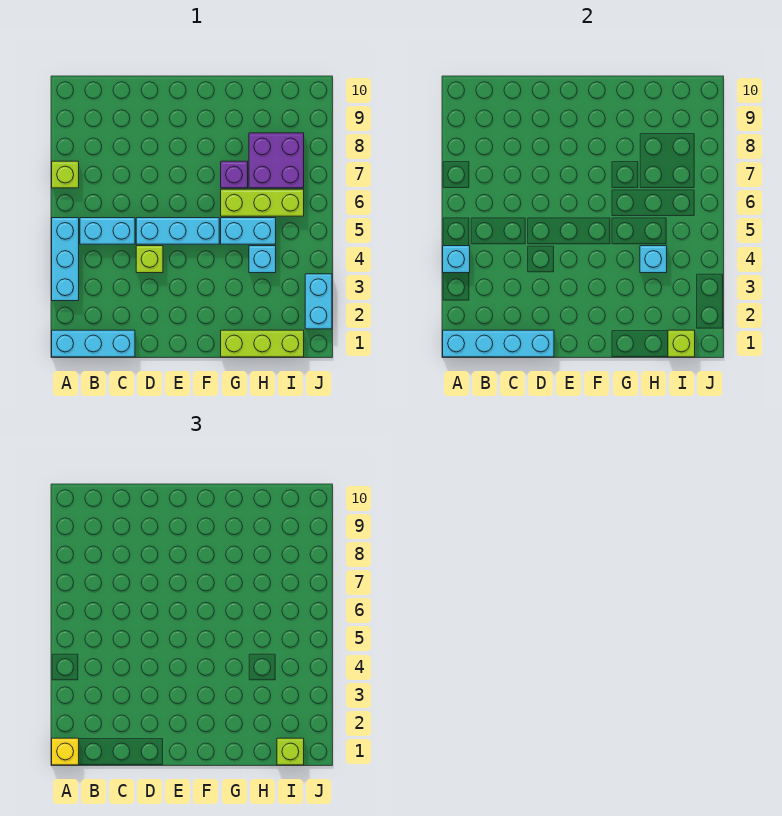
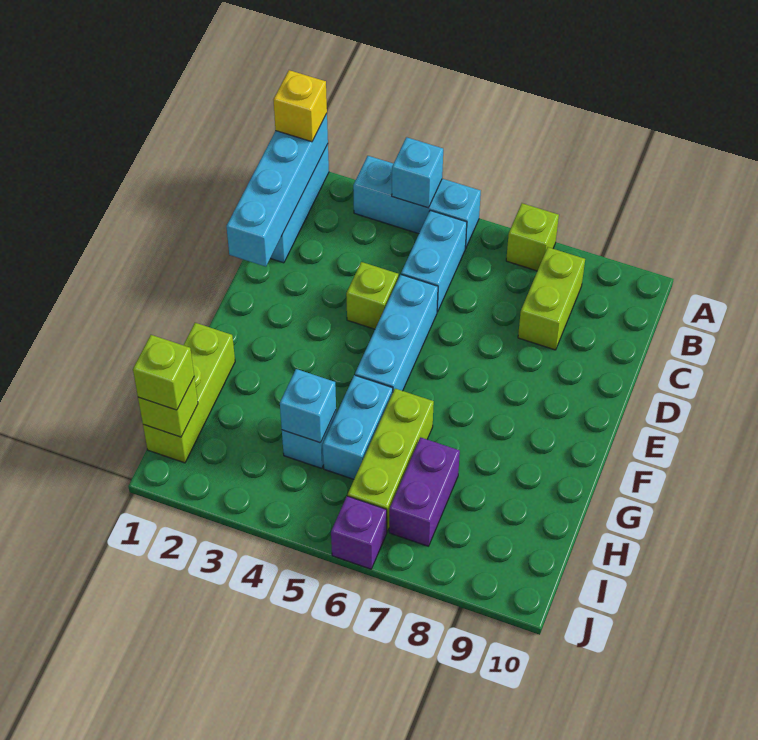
none -> lime 1x2 brick [518,247,585,350]
purple 1x1 brick [221,161,248,188] -> purple 1x1 brick moved to [331,496,387,569]
purple 2x2 brick [249,133,304,188] -> purple 1x2 brick [389,437,460,546]
cyan 1x2 brick [305,274,332,329] -> none

